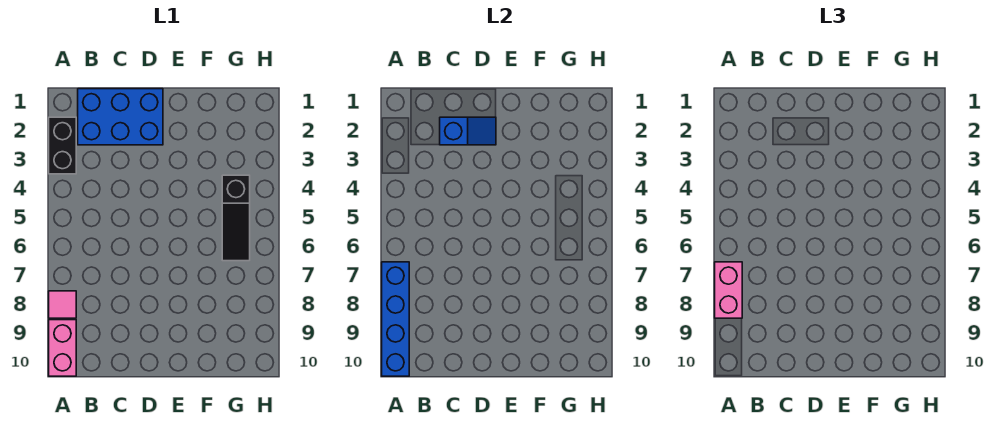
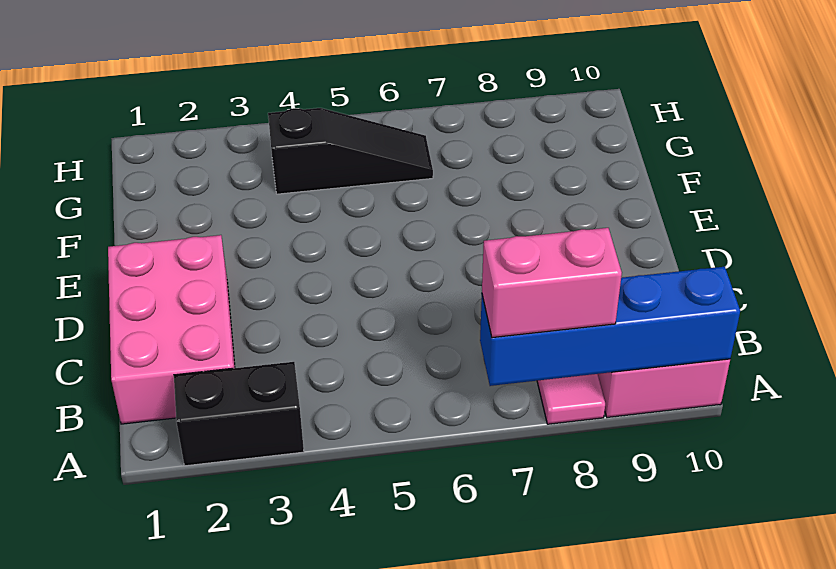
blue 2x3 brick [78,89,163,145] -> pink 2x3 brick [108,235,235,424]
blue 1x2 slope [440,117,496,145] -> none

